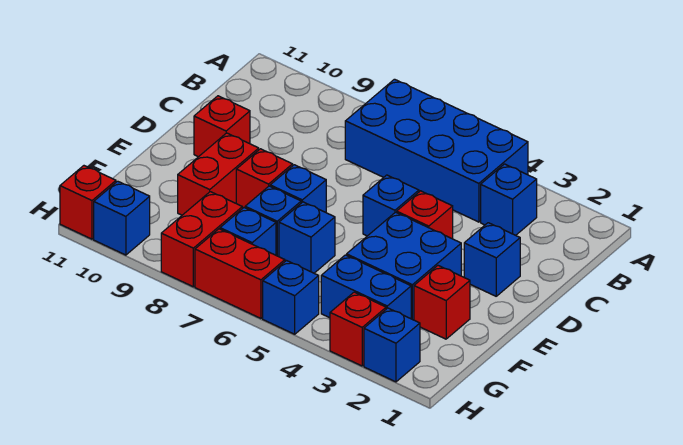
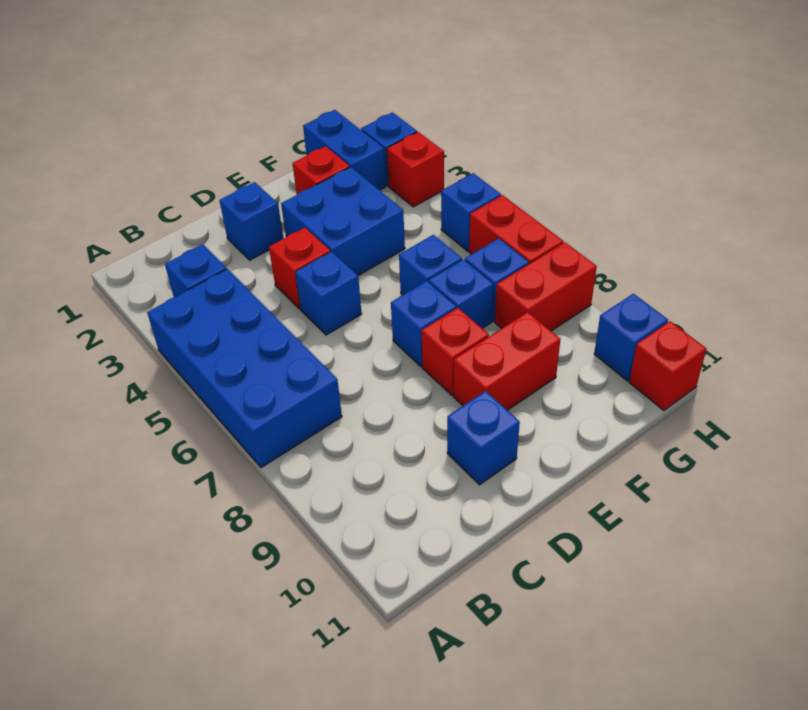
red 1x1 brick [194,96,250,157] -> blue 1x1 brick [447,391,520,485]
blue 1x2 brick [321,255,411,319] -> blue 1x2 brick moved to [303,110,386,190]

